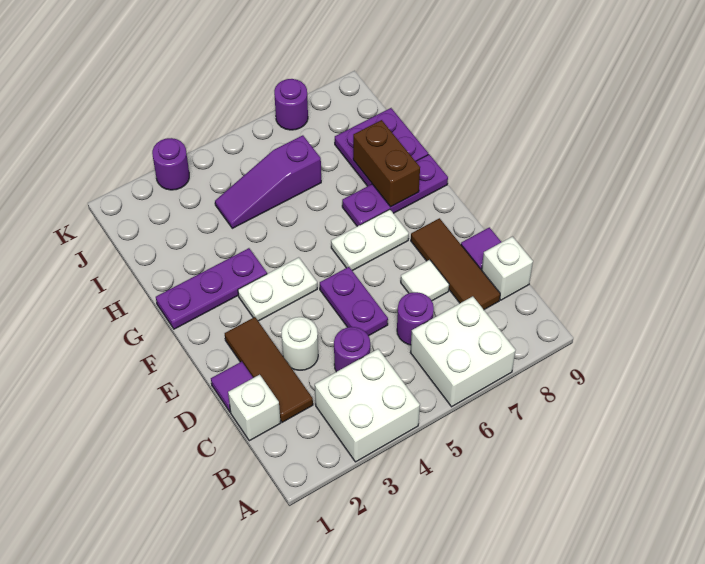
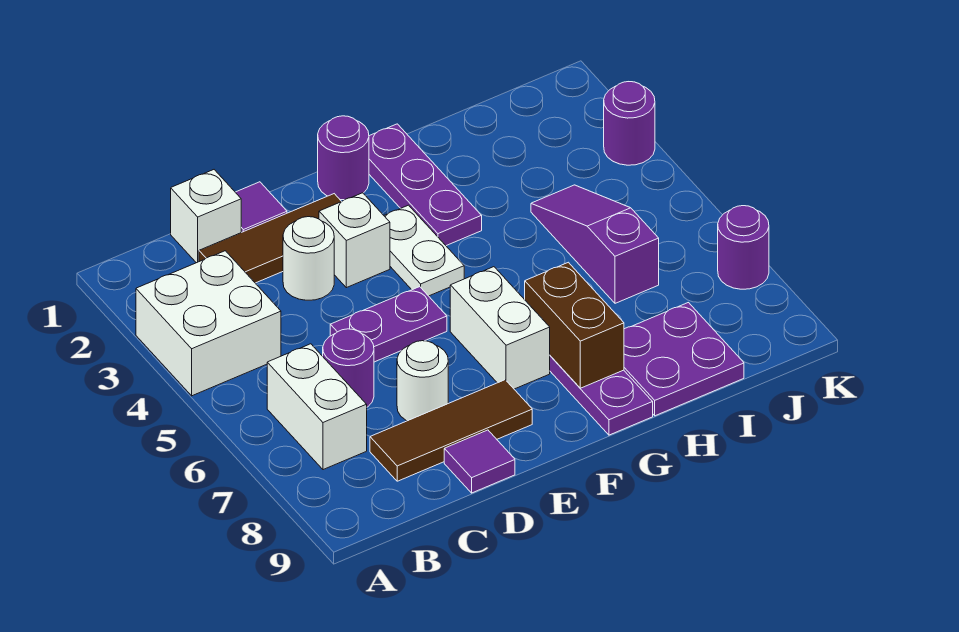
white 2x2 brick [411,296,516,407] -> white 1x2 brick [267,344,367,470]
purple 1x1 round brick [334,327,370,372] -> purple 1x1 round brick moved to [318,116,369,200]
white 1x1 brick [482,237,533,300] -> white 1x1 brick moved to [319,193,390,288]
white 1x1 tile [401,260,449,301] -> white 1x1 round brick [397,341,448,421]
white 1x2 plate [331,209,409,271] -> white 1x2 brick [450,267,550,389]
brown 1x2 brick [353,120,420,207] -> brown 1x2 brick turned to [525,262,624,388]

